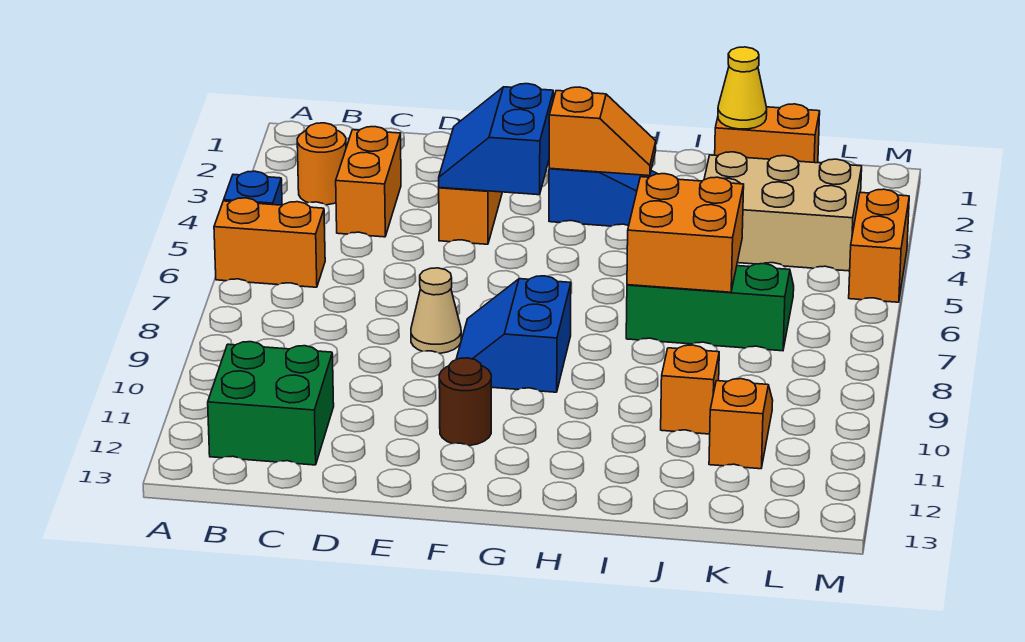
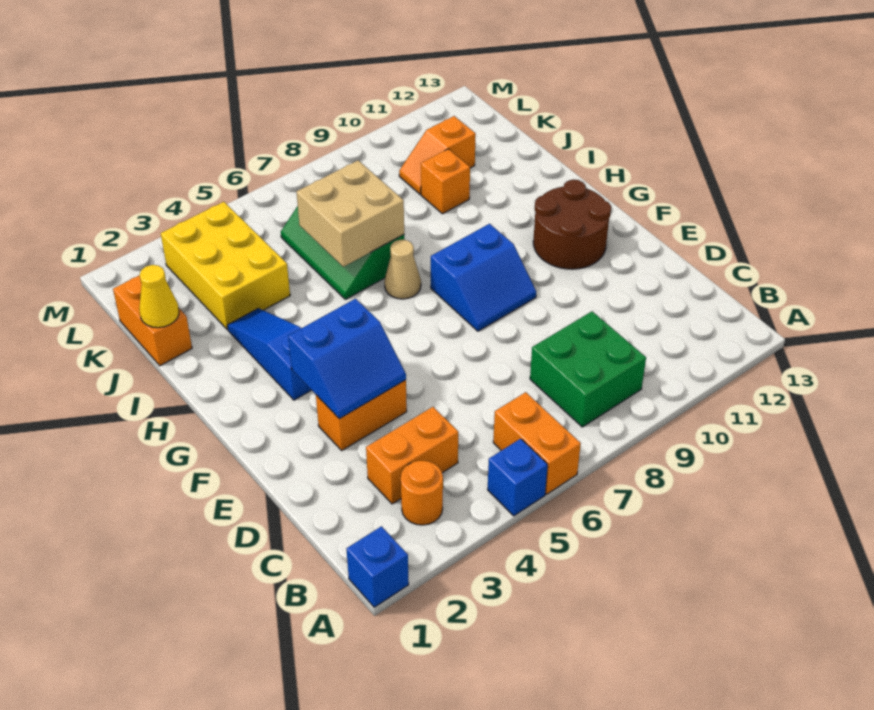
none -> blue 1x1 brick [347,526,409,607]
green 2x2 brick [208,342,334,465] -> green 2x2 brick moved to [530,311,646,427]
tan 1x1 cone [411,268,461,353] -> tan 1x1 cone moved to [384,240,421,299]
brown 1x1 round brick [439,358,491,446] -> brown 2x2 round brick [533,180,611,269]
orange 1x2 slope [549,87,656,176] -> none
orange 2x2 brick [627,174,744,292] -> tan 2x2 brick [297,160,404,267]
tan 2x3 brick [704,152,862,271] -> yellow 2x3 brick [161,202,290,330]
orange 1x2 brick [849,189,909,302] -> none

